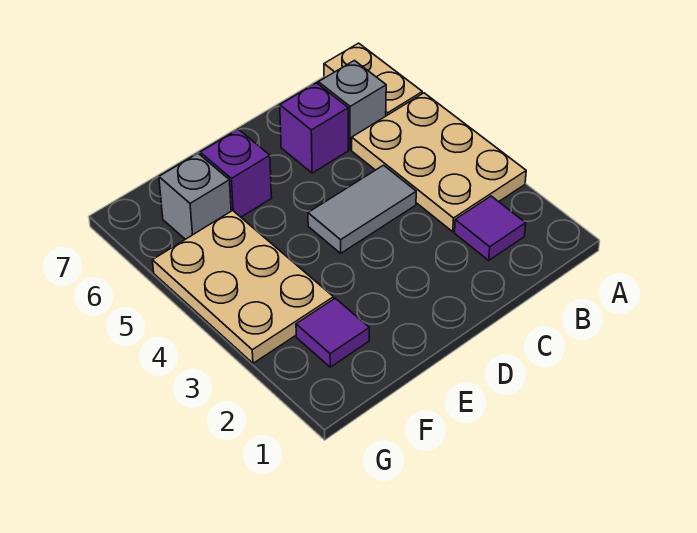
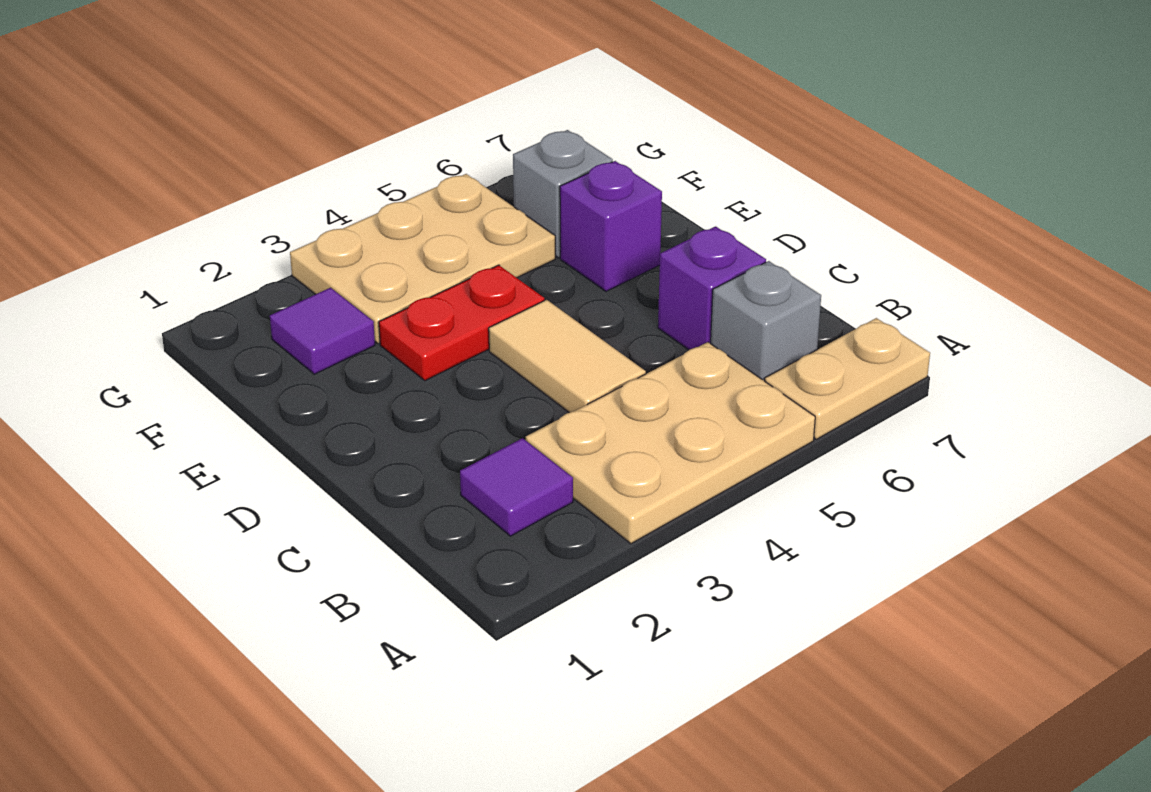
grey 1x2 tile [308,165,416,253] -> tan 1x2 tile [489,300,646,413]
none -> red 1x2 plate [379,265,544,381]

